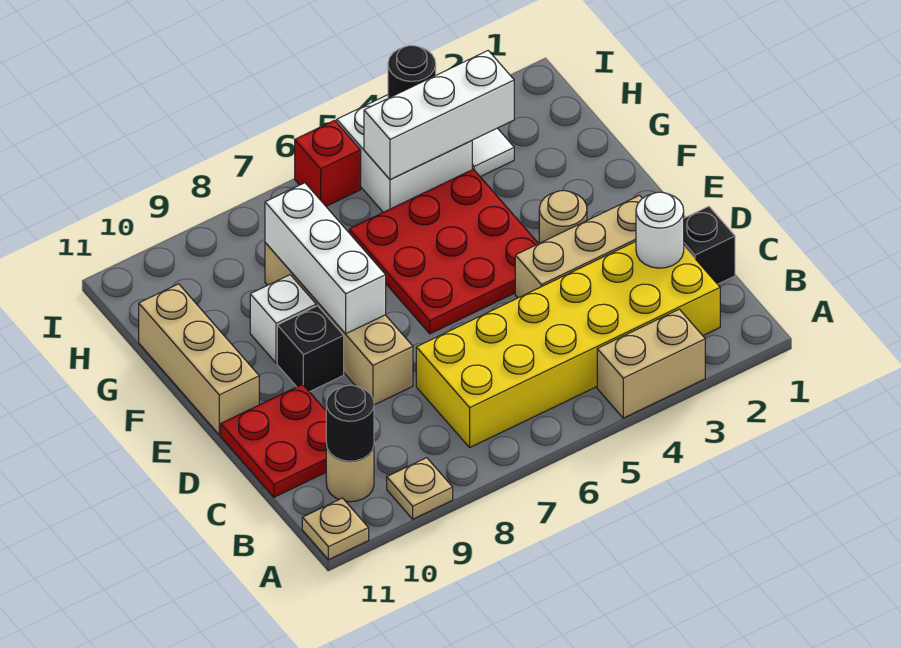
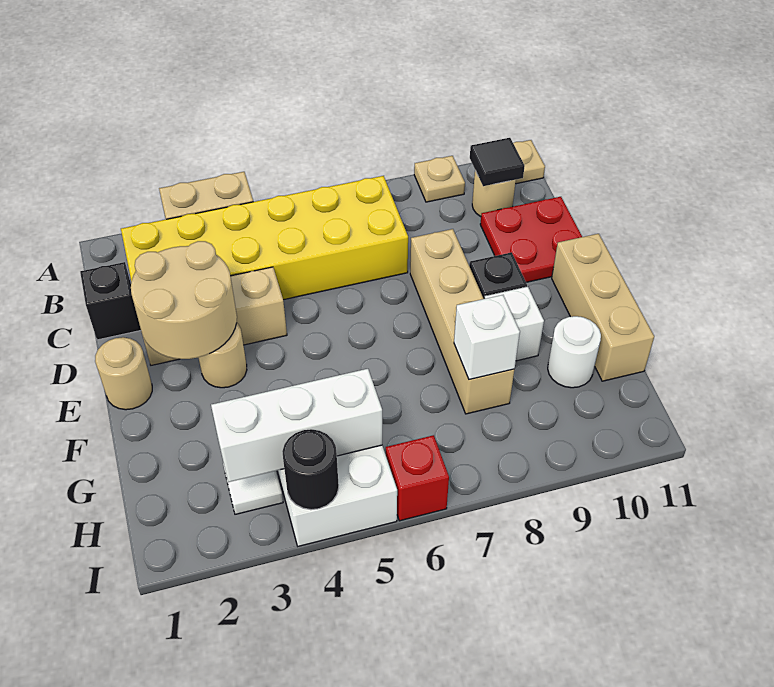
black 1x1 round brick [326,385,374,461] -> black 1x1 tile [470,138,525,186]
white 1x1 round brick [636,192,684,268] -> white 1x1 round brick moved to [548,316,601,388]
none -> tan 2x2 round brick [131,241,237,359]
none -> tan 1x1 round brick [95,337,152,410]
red 3x3 plate [349,169,539,334] -> none
white 1x3 brick [265,183,386,334] -> white 1x1 brick [454,295,520,380]

